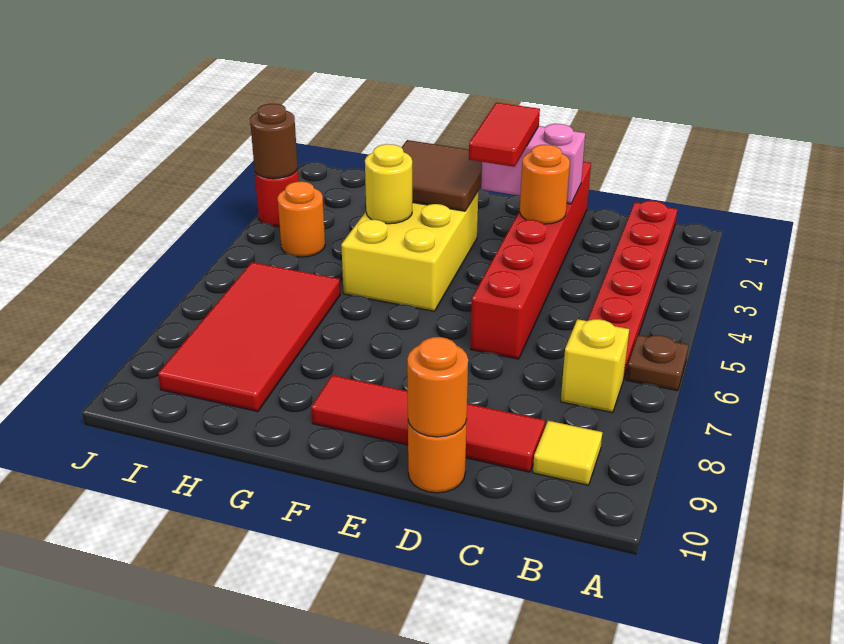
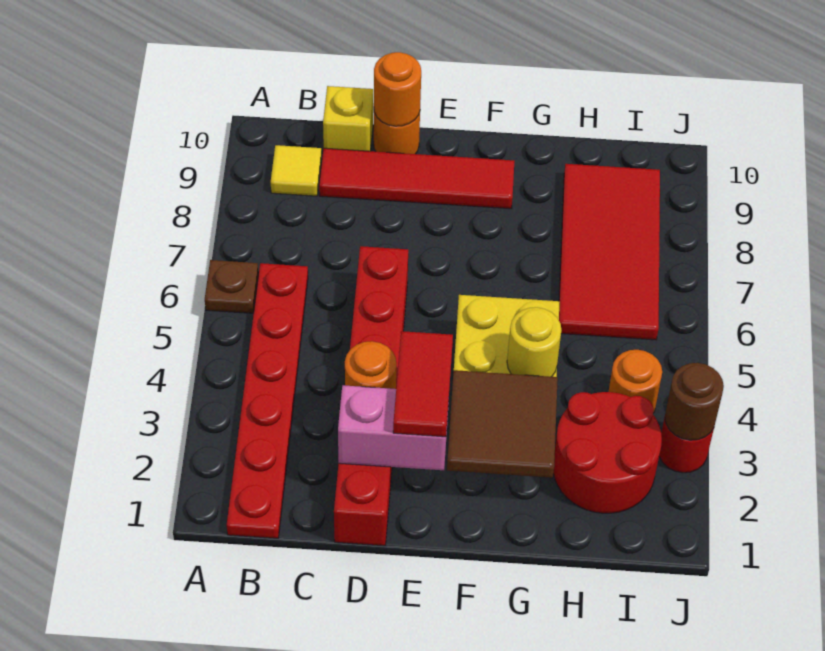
yellow 1x1 brick [561,319,629,413] -> yellow 1x1 brick moved to [323,86,373,151]
none -> red 2x2 round brick [553,392,662,513]

